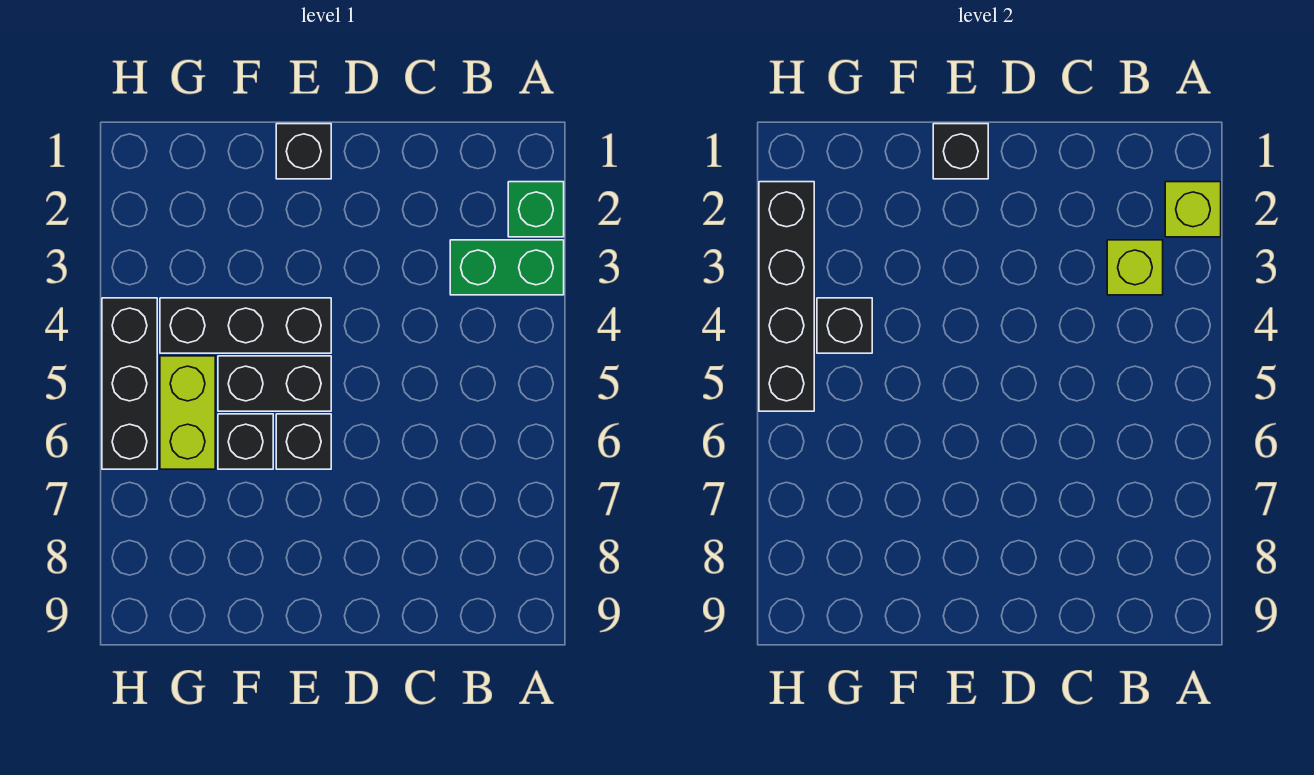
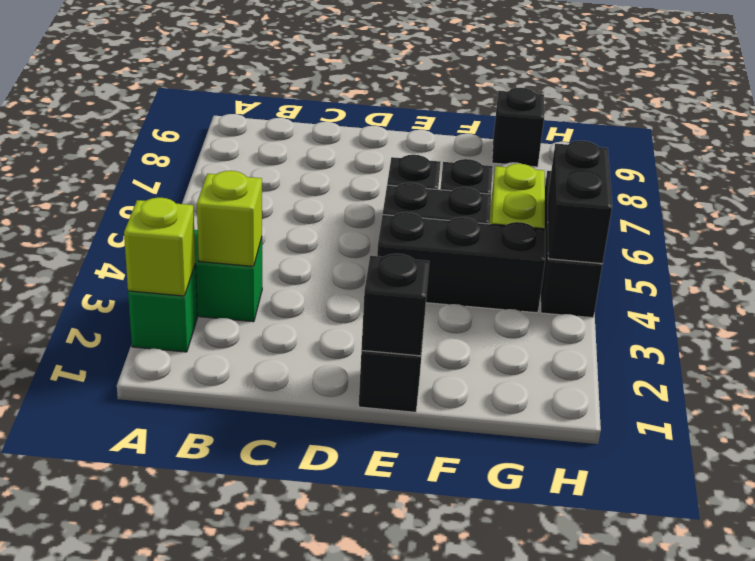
black 1x1 brick [817,298,872,353] -> black 1x1 brick moved to [492,88,544,167]
black 1x4 brick [759,182,814,411] -> black 1x2 brick [548,141,612,264]

